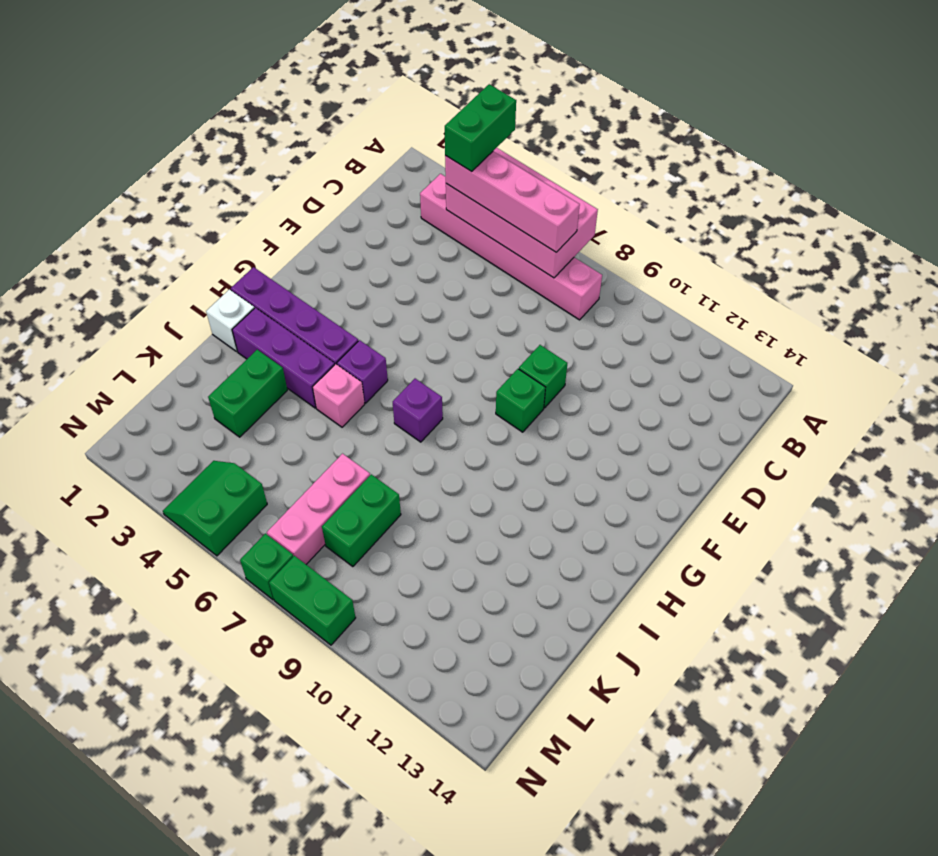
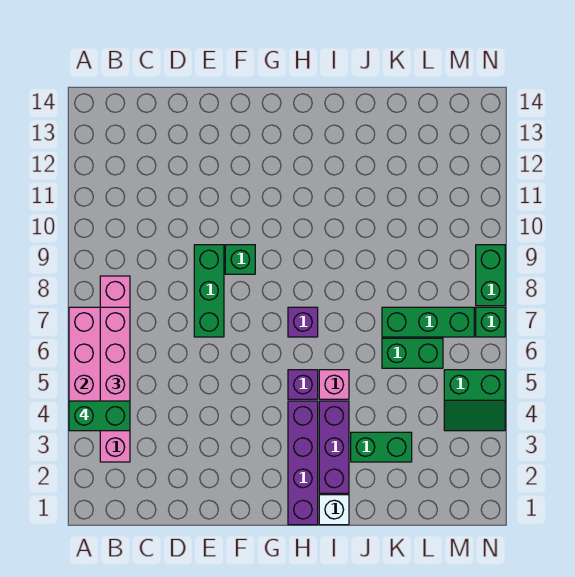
green 1x1 brick [519,345,567,408] -> green 1x3 brick [194,245,224,337]
pink 1x3 brick [267,454,370,564] -> green 1x3 brick [382,307,474,337]
green 1x2 brick [322,474,401,567] -> green 1x2 brick moved to [382,338,443,368]

